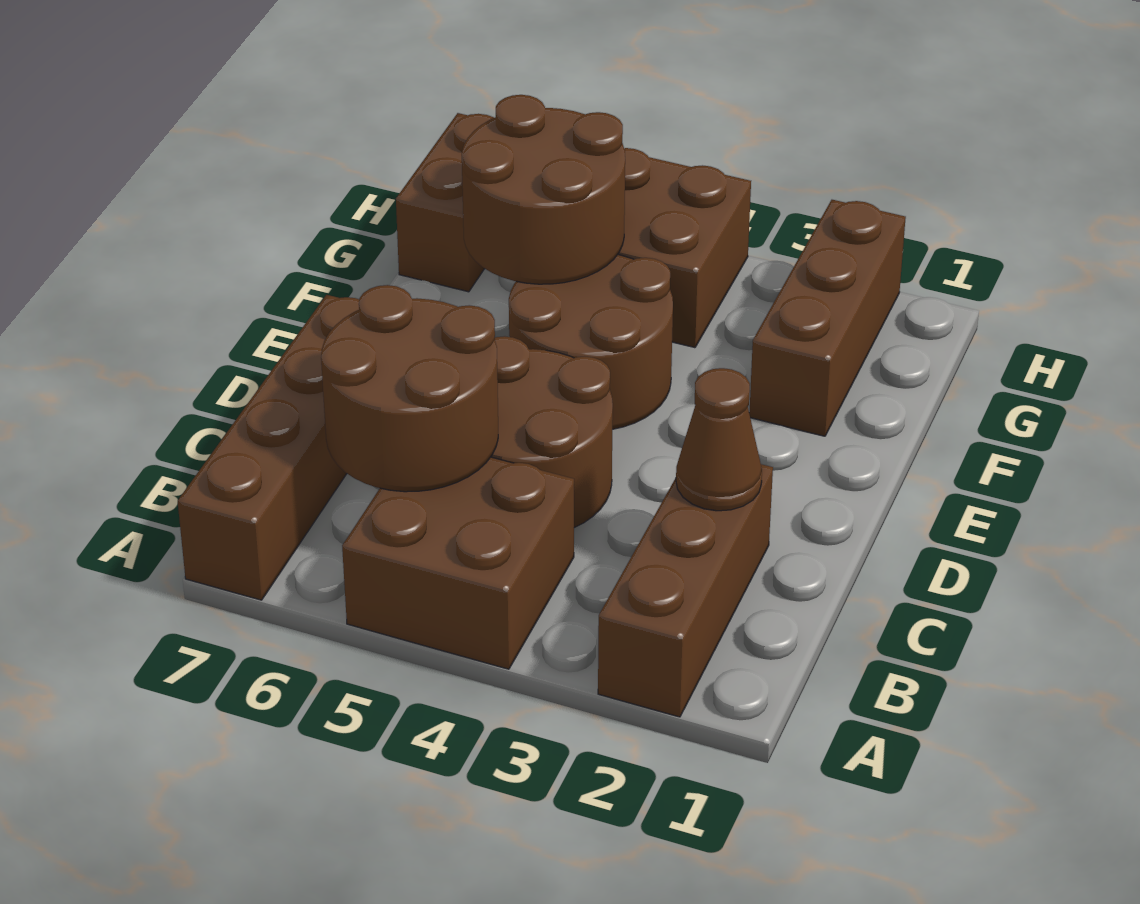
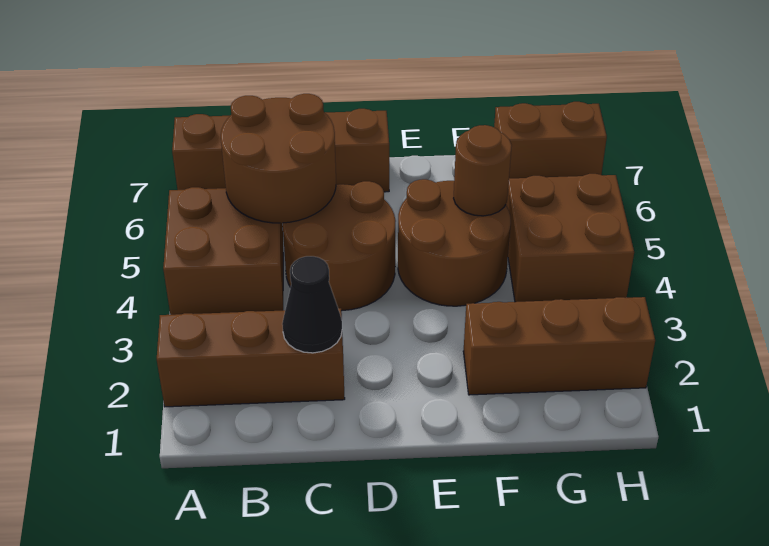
brown 1x1 cone [676,368,762,511] -> black 1x1 cone [282,256,342,353]
brown 2x2 round brick [462,95,625,284] -> brown 1x1 round brick [454,125,512,216]

